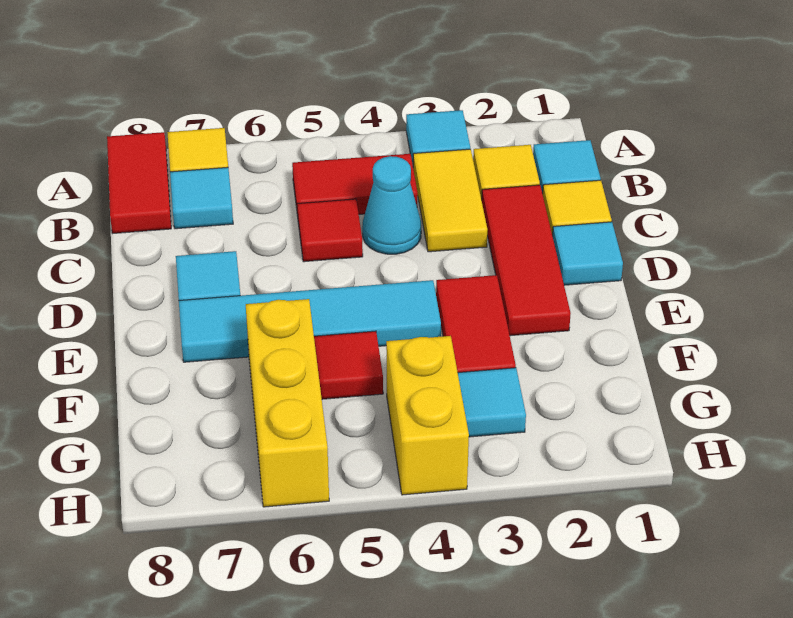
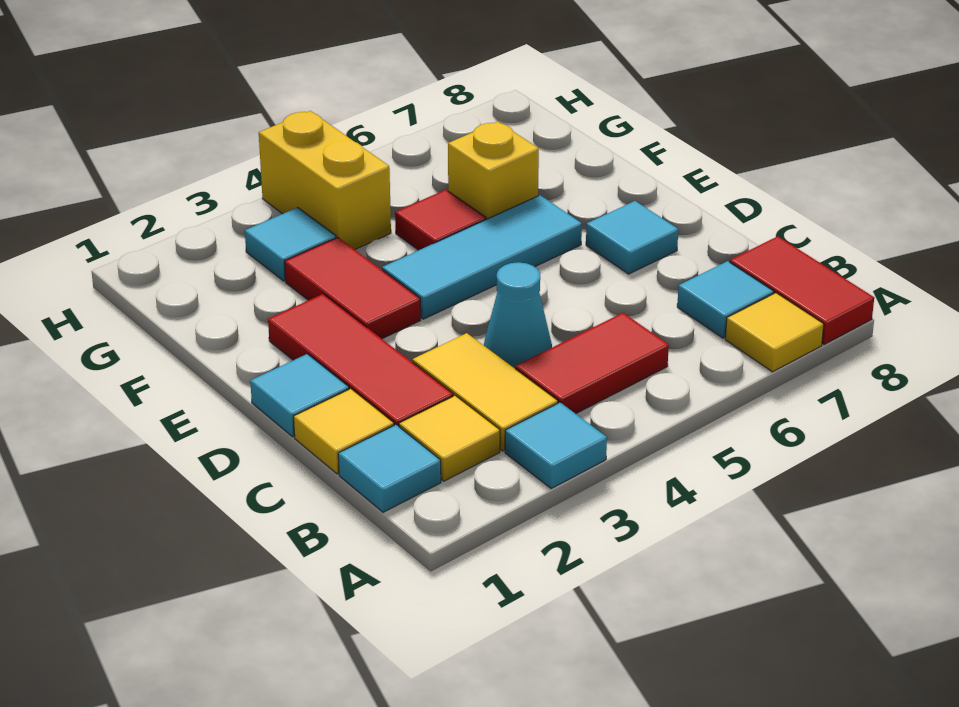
red 1x1 tile [297,199,363,262] -> none
cyan 1x4 tile [179,280,441,362] -> cyan 1x3 tile [382,195,582,319]
yellow 1x3 brick [246,299,329,507] -> yellow 1x1 brick [448,122,539,219]

